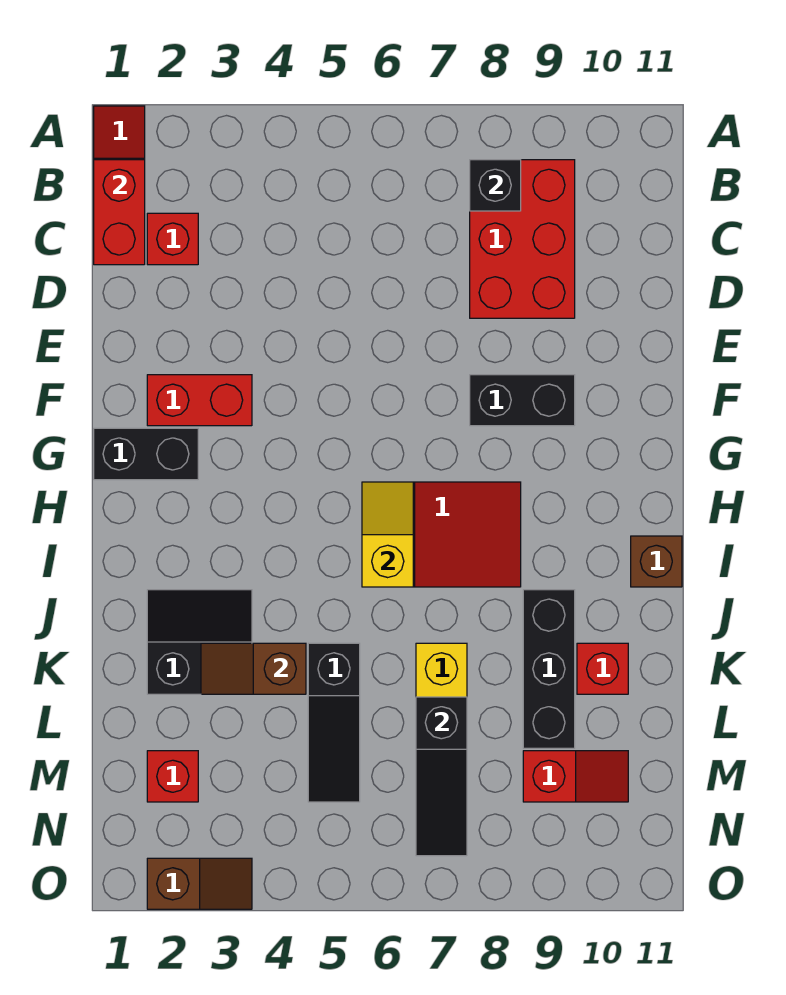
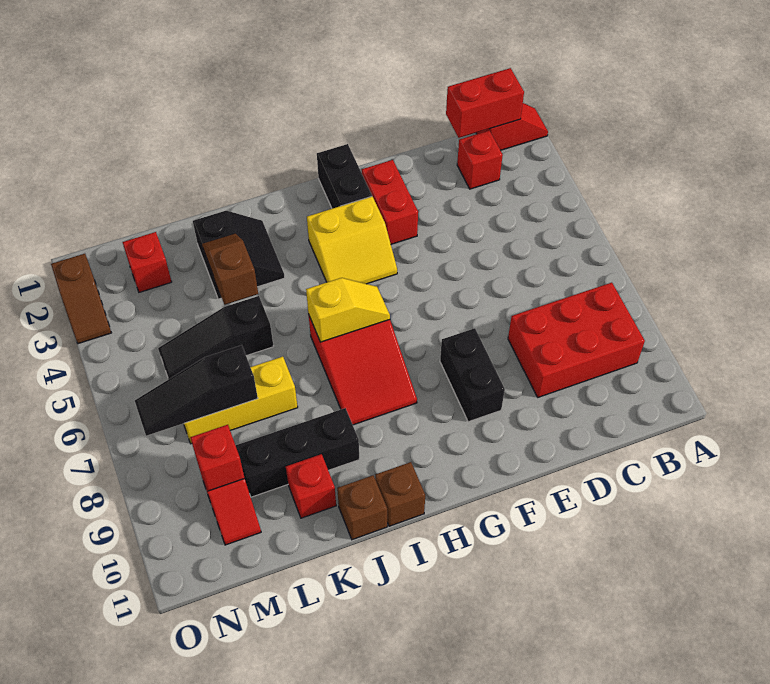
black 1x1 brick [470,160,521,211] -> none
none -> yellow 2x2 slope [307,197,397,284]
none -> brown 1x1 brick [337,475,387,540]
none -> red 1x1 brick [190,425,245,491]

